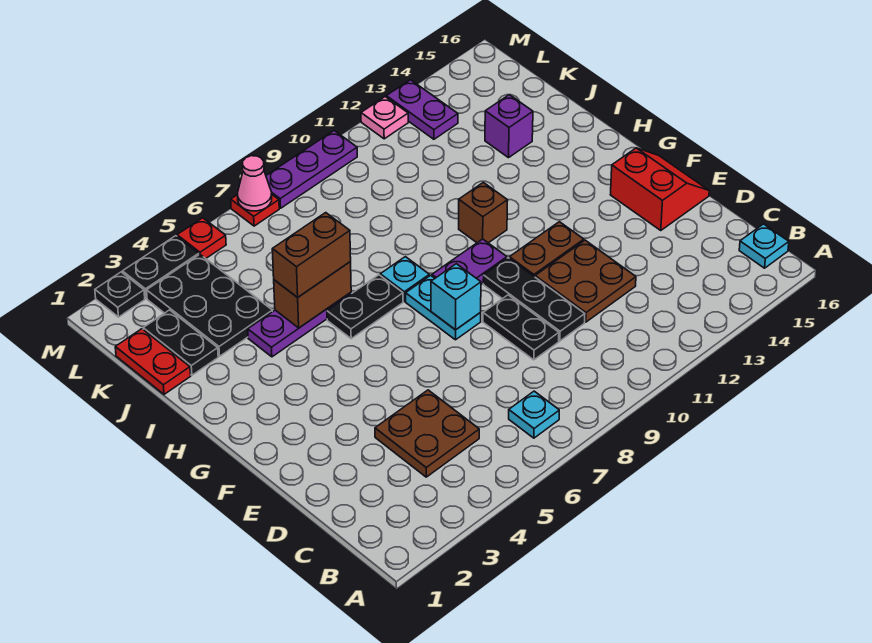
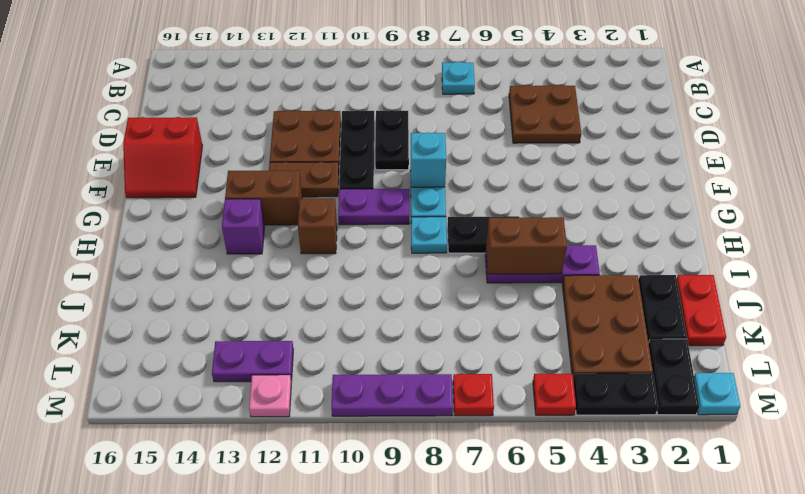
cyan 1x1 plate [739,224,789,268] -> cyan 1x1 plate moved to [694,373,740,415]
red 2x2 slope [610,148,709,231] -> red 2x2 slope turned to [123,117,203,198]
brown 1x2 brick [272,213,351,297] -> brown 1x2 brick moved to [225,170,302,225]
black 2x3 plate [147,254,272,356] -> brown 2x3 plate [562,275,653,378]
purple 1x1 brick [485,95,533,158] -> purple 1x1 brick moved to [222,199,265,254]
purple 1x2 plate [386,80,458,139] -> purple 1x2 plate turned to [212,341,293,382]
black 1x1 plate [95,272,145,317] -> black 1x2 plate [649,339,699,415]
pink 1x1 cone [238,156,272,211] -> none

